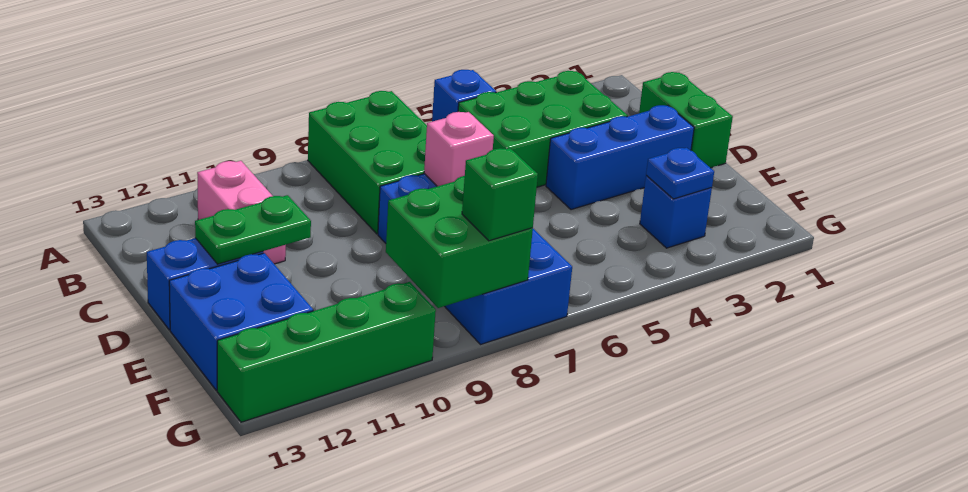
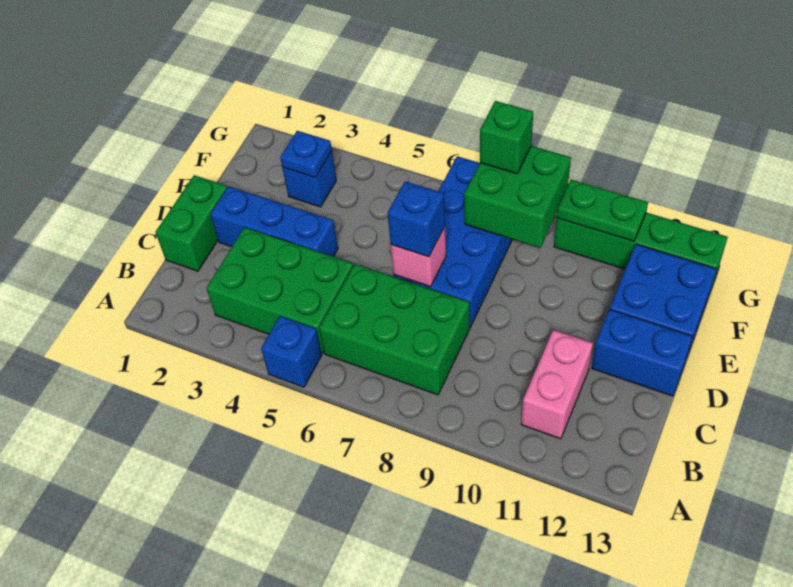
green 2x3 brick [308,91,427,234] -> green 2x3 brick turned to [319,264,470,395]
none -> blue 1x1 brick [388,181,445,257]
green 1x2 plate [195,195,311,264] -> green 1x2 plate moved to [557,180,648,241]

